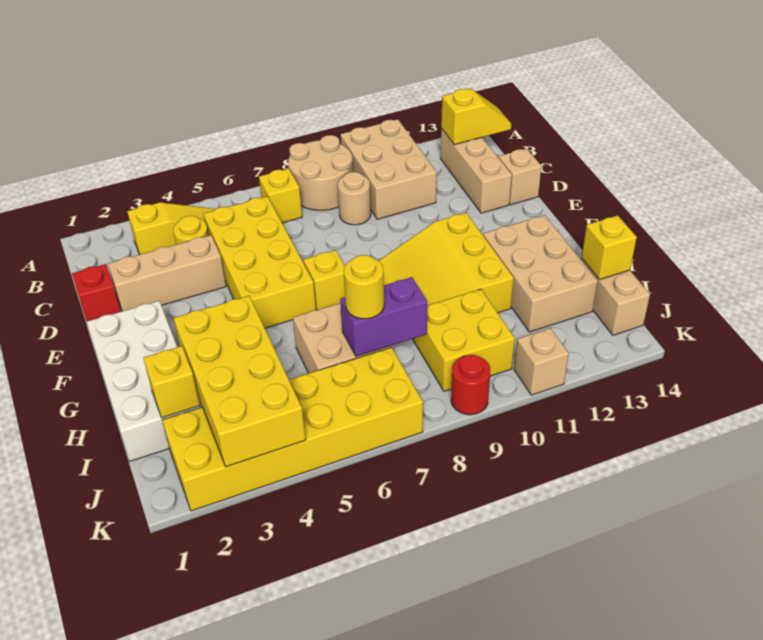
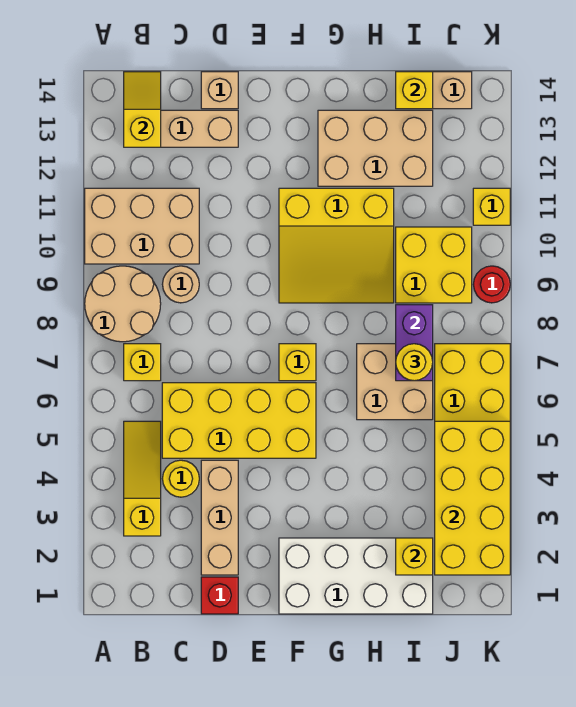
yellow 2x4 brick [174,296,306,467] -> yellow 2x4 brick turned to [435,421,510,575]
tan 1x1 brick [514,328,569,395] -> yellow 1x1 brick [473,188,510,225]

